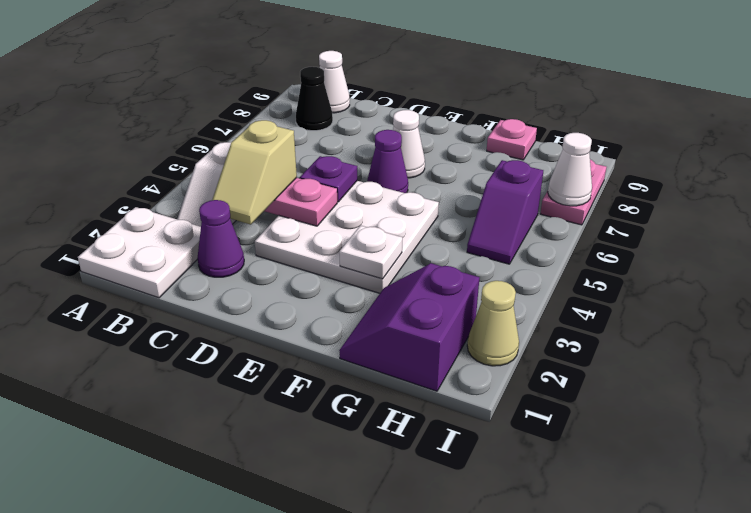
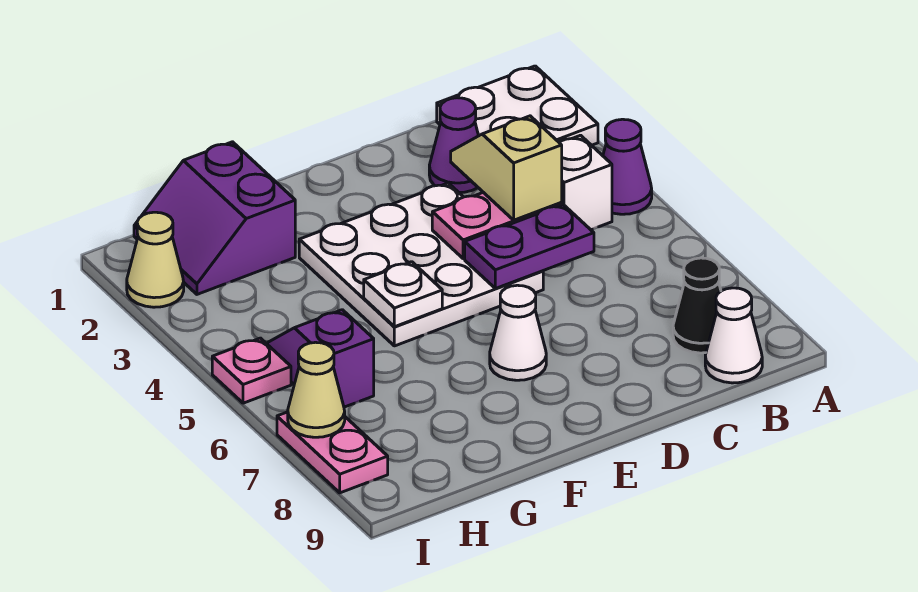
purple 1x1 plate [300,156,357,202] -> purple 1x2 plate [465,205,594,289]
purple 1x1 cone [367,130,408,193] -> purple 1x1 cone moved to [603,119,652,214]
white 1x1 plate [339,225,402,279] -> white 1x1 plate moved to [364,262,442,327]
purple 2x2 slope [339,263,479,391] -> purple 2x2 slope turned to [134,142,295,294]
pink 1x1 plate [487,119,537,160] -> pink 1x1 plate moved to [212,338,291,403]
white 1x1 cone [548,133,592,206] -> tan 1x1 cone [288,342,345,437]

